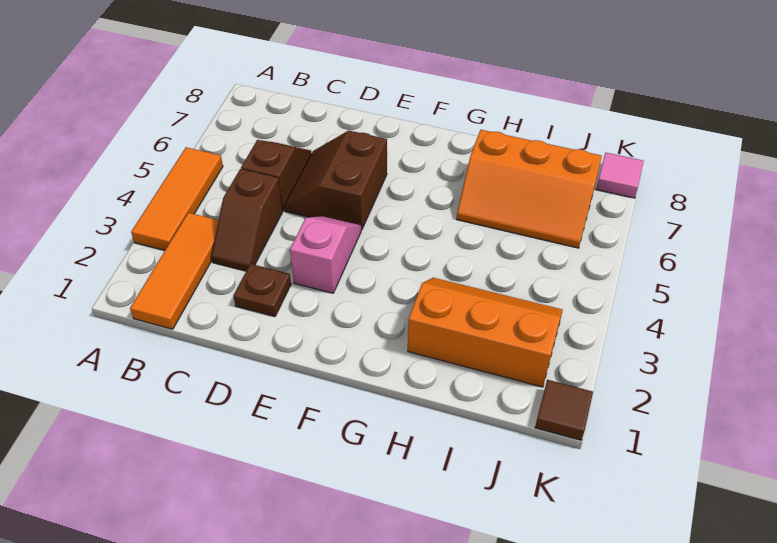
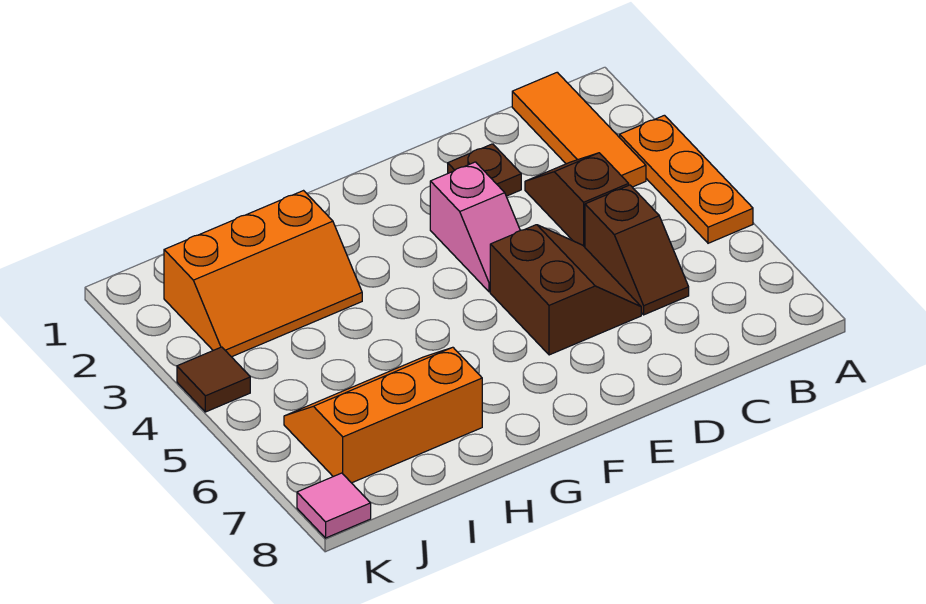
orange 1x3 tile [131,147,223,250] -> orange 1x3 plate [620,115,753,243]
brown 1x1 tile [535,380,593,440] -> brown 1x1 tile moved to [177,347,250,412]

